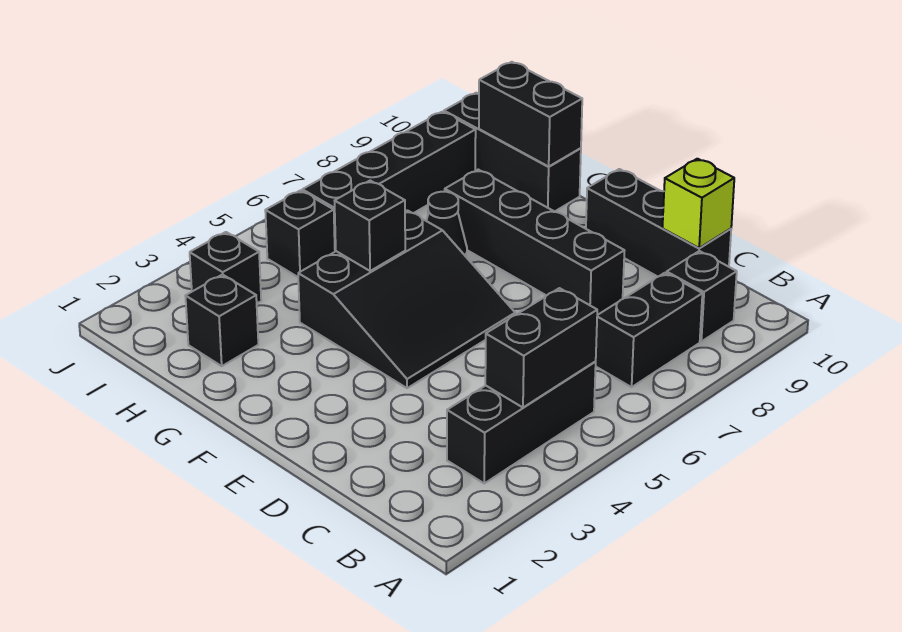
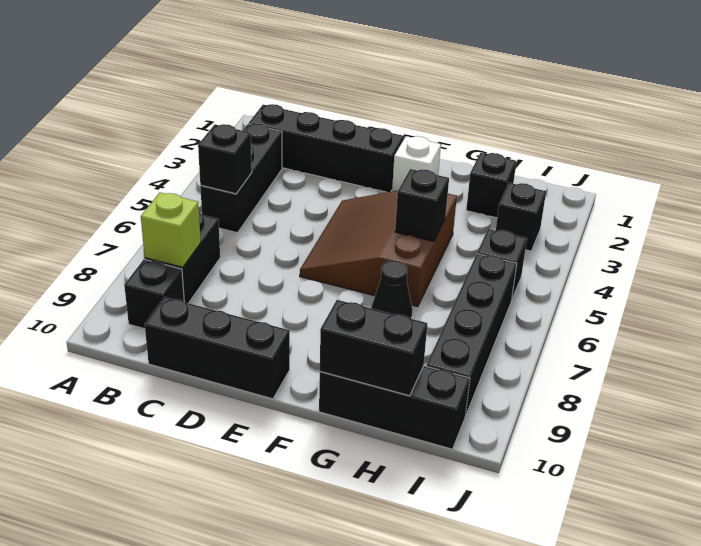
black 1x2 brick [485,288,597,407] -> black 1x1 brick [198,124,252,194]
lime 1x1 brick [662,159,734,248] -> lime 1x1 brick moved to [141,192,201,267]
black 1x4 brick [445,170,625,315] -> black 1x4 brick moved to [249,104,404,192]
black 3x3 slope [298,210,515,388] -> brown 3x3 slope [300,191,457,307]
none -> white 1x1 brick [392,136,441,191]

